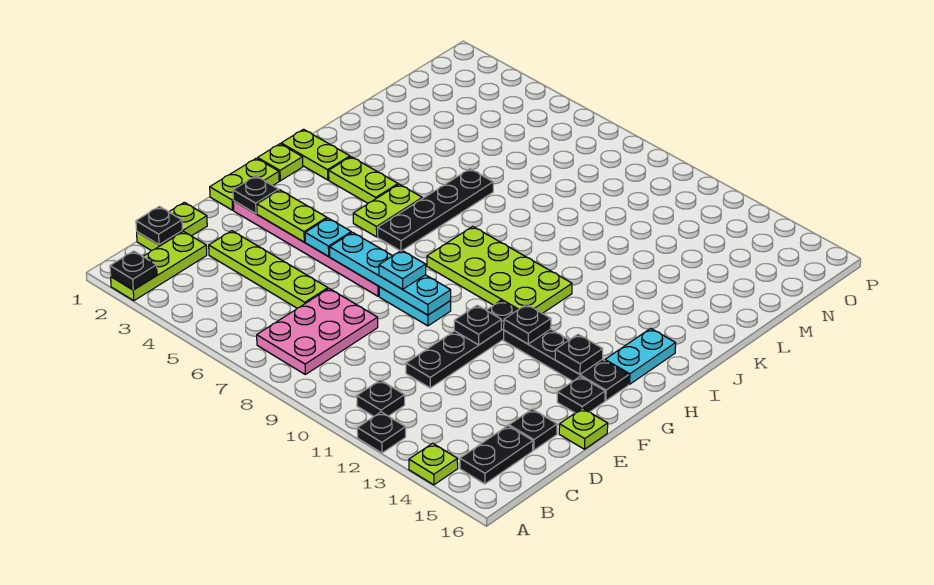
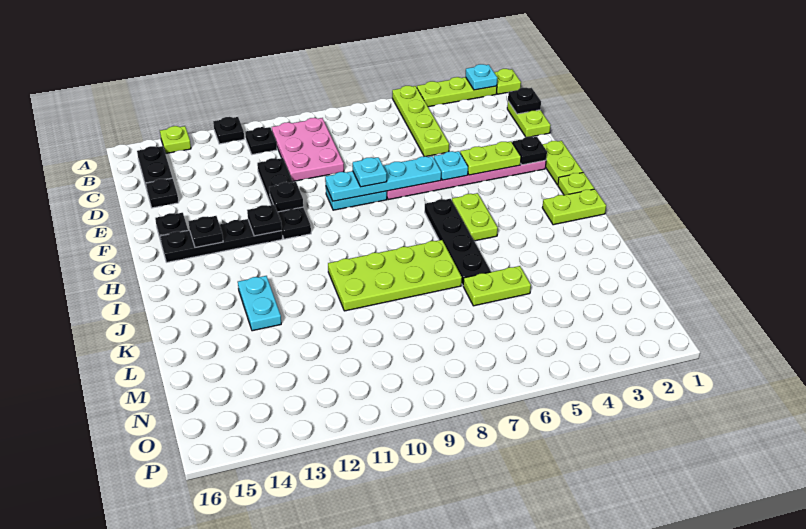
lime 1x3 plate [111,232,207,301] -> lime 1x3 plate turned to [417,77,497,107]
black 1x1 plate [110,251,157,290] -> cyan 1x1 plate [466,64,497,90]
pink 2x3 plate [257,289,378,374] -> pink 2x3 plate moved to [272,118,344,181]
lime 1x4 plate [209,231,328,308] -> lime 1x4 plate turned to [392,86,449,157]
lime 1x1 plate [559,408,608,449] -> lime 1x1 plate moved to [494,69,521,94]
lime 2x4 plate [427,226,572,313] -> lime 2x4 plate moved to [328,240,462,311]
cyan 1x2 plate [605,328,676,384] -> cyan 1x2 plate moved to [238,276,281,331]
lime 1x2 plate [329,157,398,203] -> lime 1x2 plate moved to [463,266,531,306]

